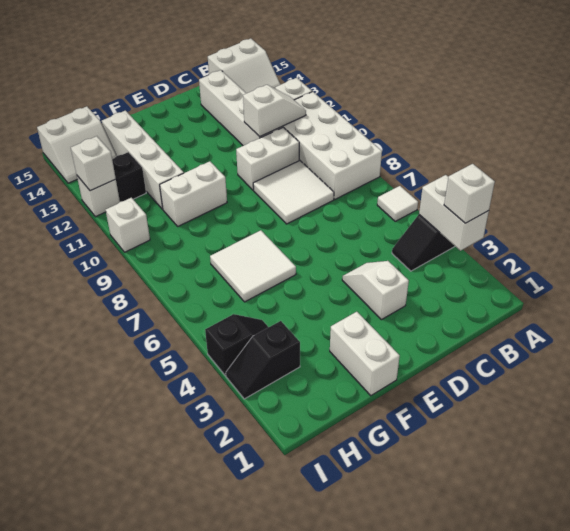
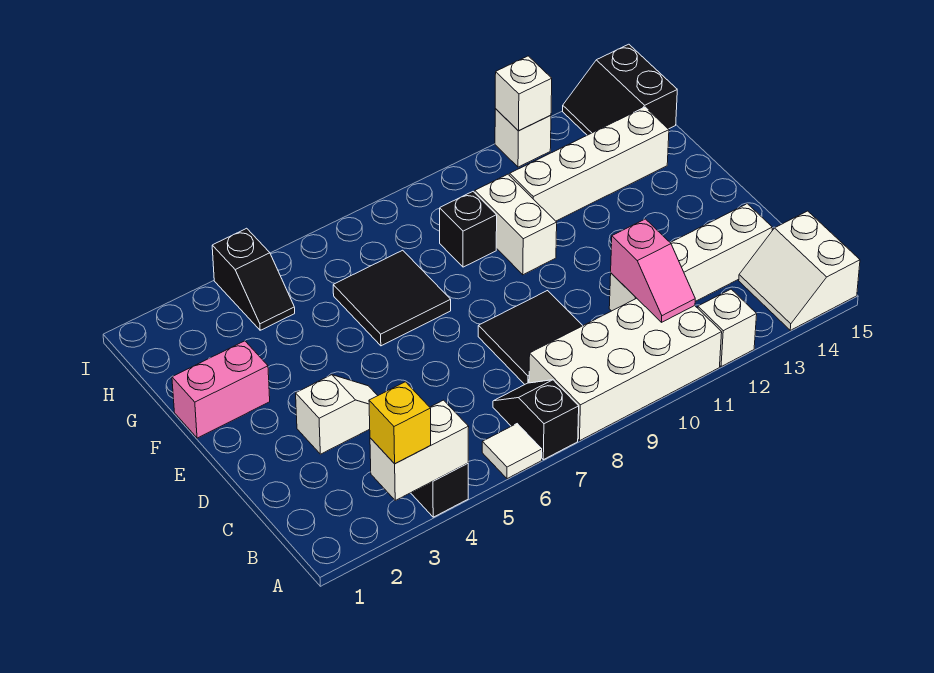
white 1x1 brick [444,164,495,223] -> yellow 1x1 brick [369,382,431,464]
white 1x2 slope [243,85,306,137] -> pink 1x2 slope [611,219,695,322]
white 2x2 tile [253,160,334,224] -> black 2x2 tile [478,291,583,384]
white 1x2 brick [236,127,299,190] -> none
white 1x2 brick [330,312,400,396] -> pink 1x2 brick [172,341,270,438]
white 2x2 tile [210,230,296,302] -> black 2x2 tile [333,250,451,346]
black 1x2 slope [226,321,300,399] -> black 1x2 slope moved to [493,380,579,460]
black 1x1 brick [112,152,146,202] -> black 1x1 brick moved to [440,192,497,267]
white 2x2 slope [37,106,117,183] -> black 2x2 slope [563,44,677,135]
white 1x1 brick [106,198,150,252] -> none

